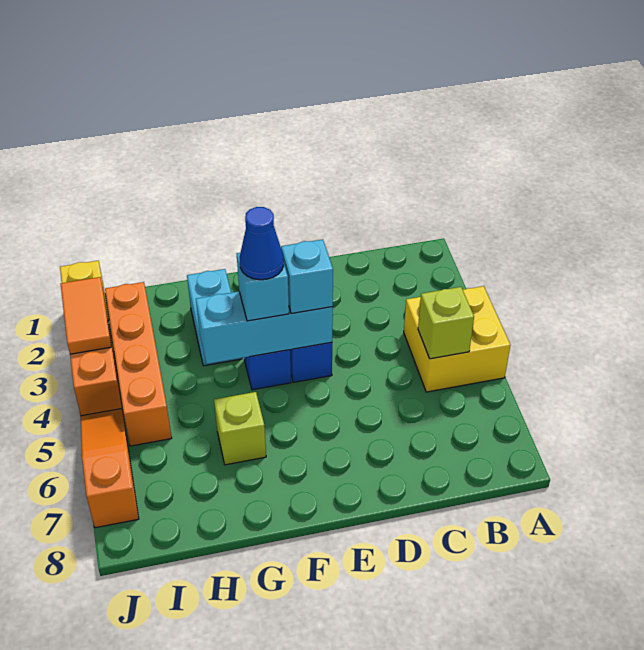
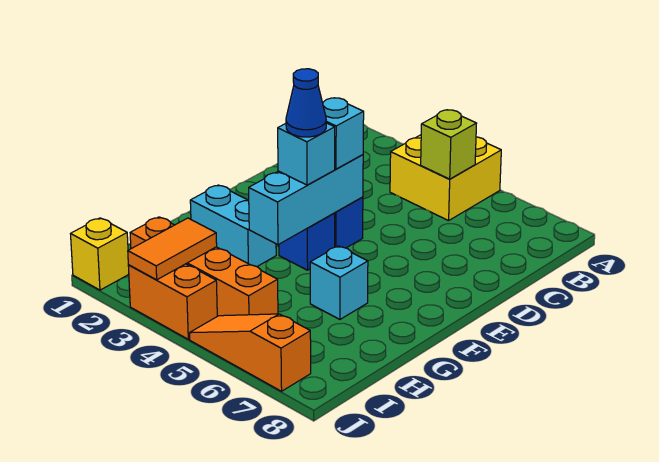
lime 1x1 brick [214,392,266,465] -> cyan 1x1 brick [310,246,368,319]
orange 1x2 tile [61,277,111,354] -> orange 1x2 tile turned to [128,218,217,280]

